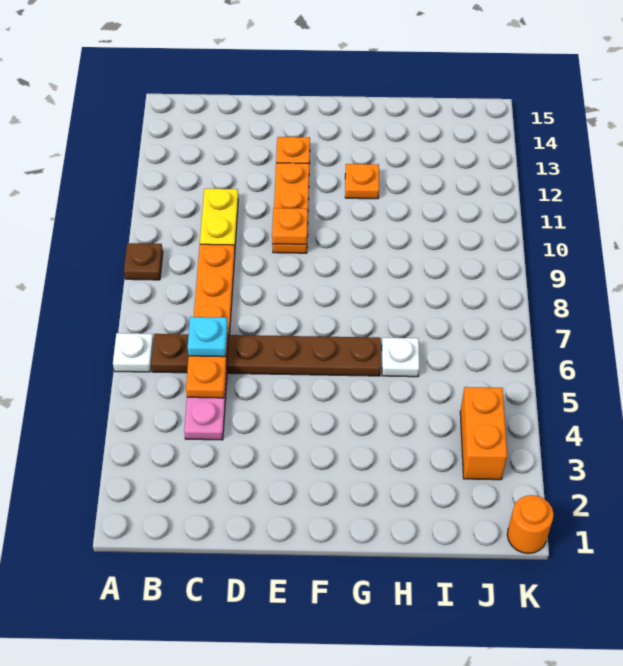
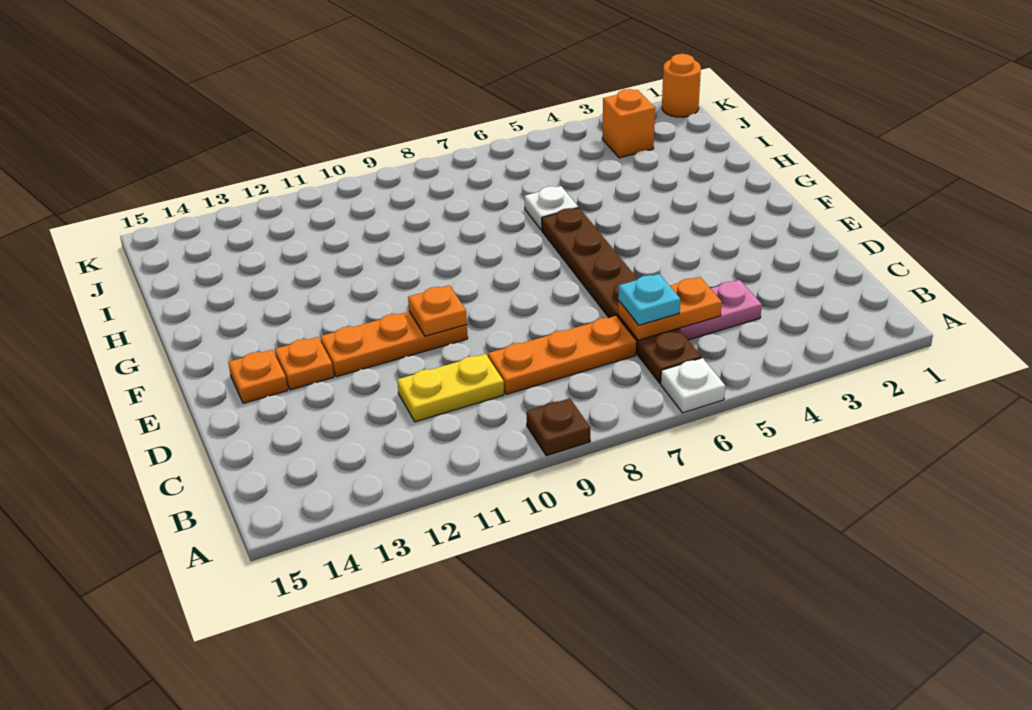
orange 1x1 plate [345,164,379,199] -> orange 1x1 plate moved to [228,350,288,403]
orange 1x2 brick [460,387,507,480] -> orange 1x1 brick [602,89,655,158]

